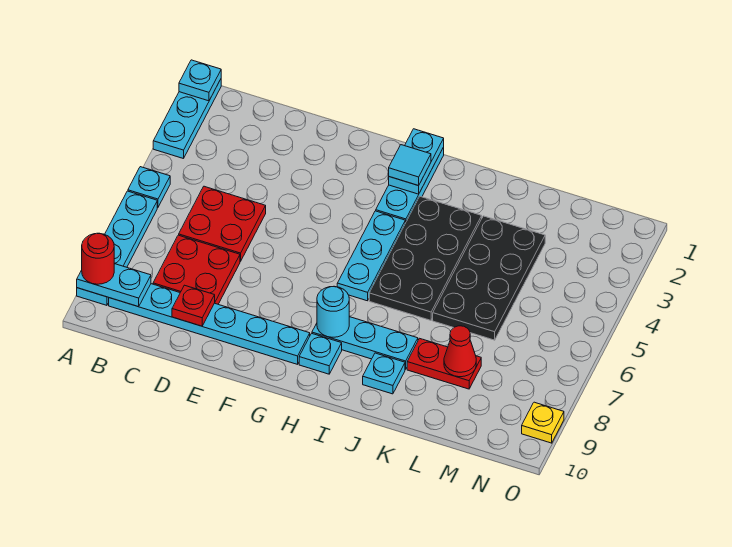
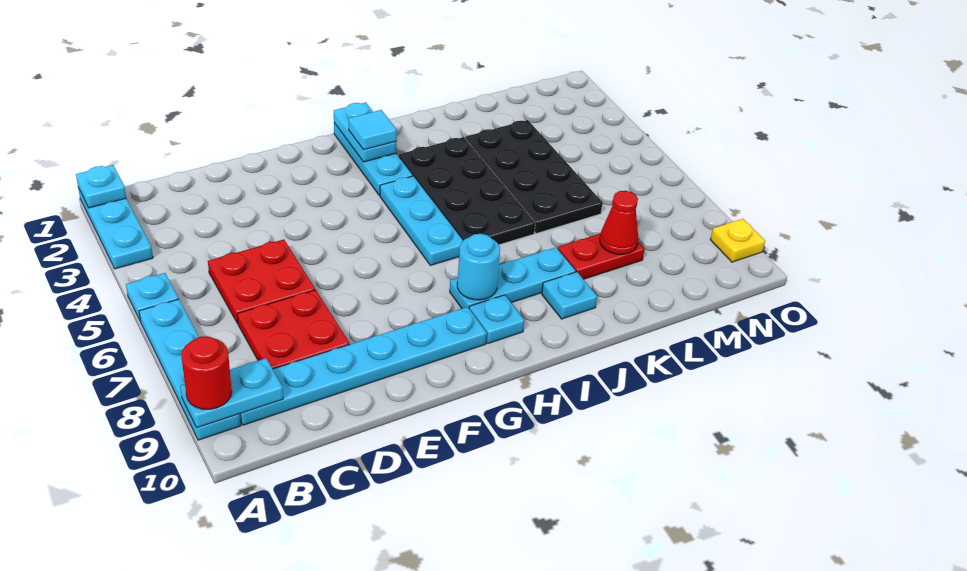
red 1x1 plate [172,285,215,326] -> none

